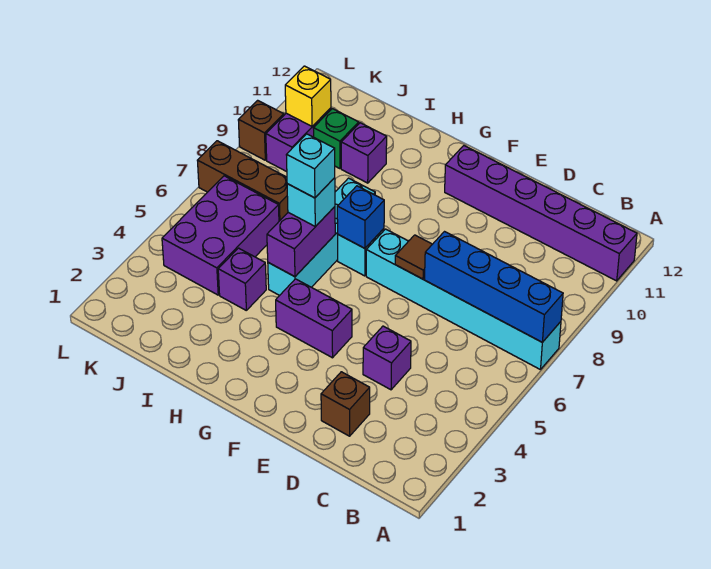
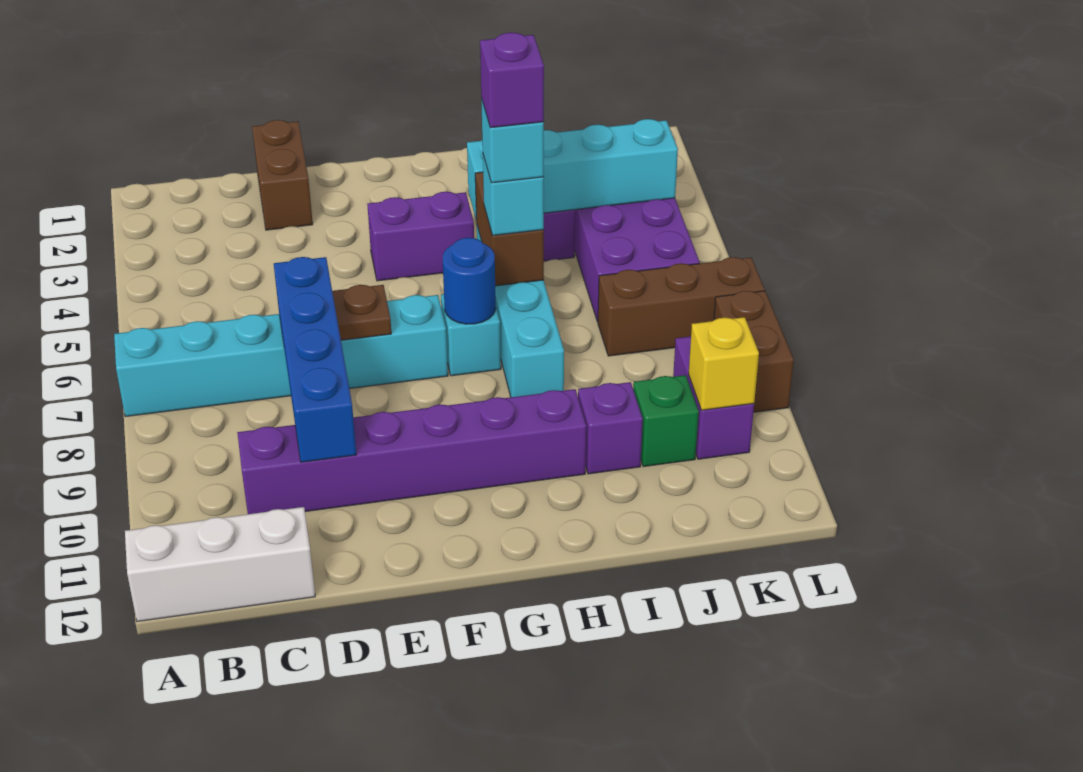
blue 1x4 brick [425,232,563,342] -> blue 1x4 brick turned to [274,257,356,462]
purple 1x6 brick [445,146,637,281] -> purple 1x6 brick moved to [237,389,586,514]
none -> white 1x3 brick [125,507,315,622]
brown 1x1 brick [321,372,370,436] -> brown 1x2 brick [252,120,313,230]
purple 1x1 brick [363,326,411,390] -> purple 1x1 brick moved to [480,33,544,128]
brown 1x1 tile [395,235,432,279] -> brown 1x1 plate [332,285,391,340]
blue 1x1 brick [337,186,384,248] -> blue 1x1 round brick [443,238,496,324]
none -> cyan 1x4 brick [467,119,678,221]
purple 1x2 brick [267,207,335,277] -> brown 1x2 brick [475,172,544,286]
brown 1x1 brick [238,100,284,160] -> brown 1x2 brick [714,291,794,412]

